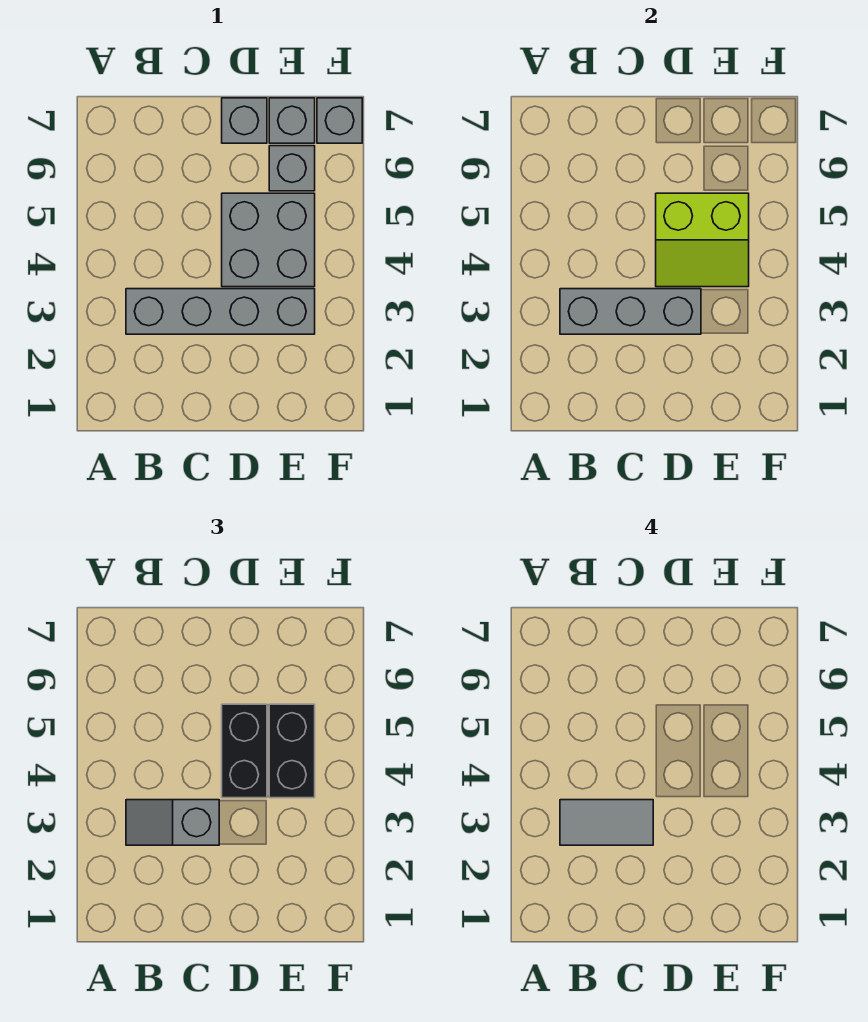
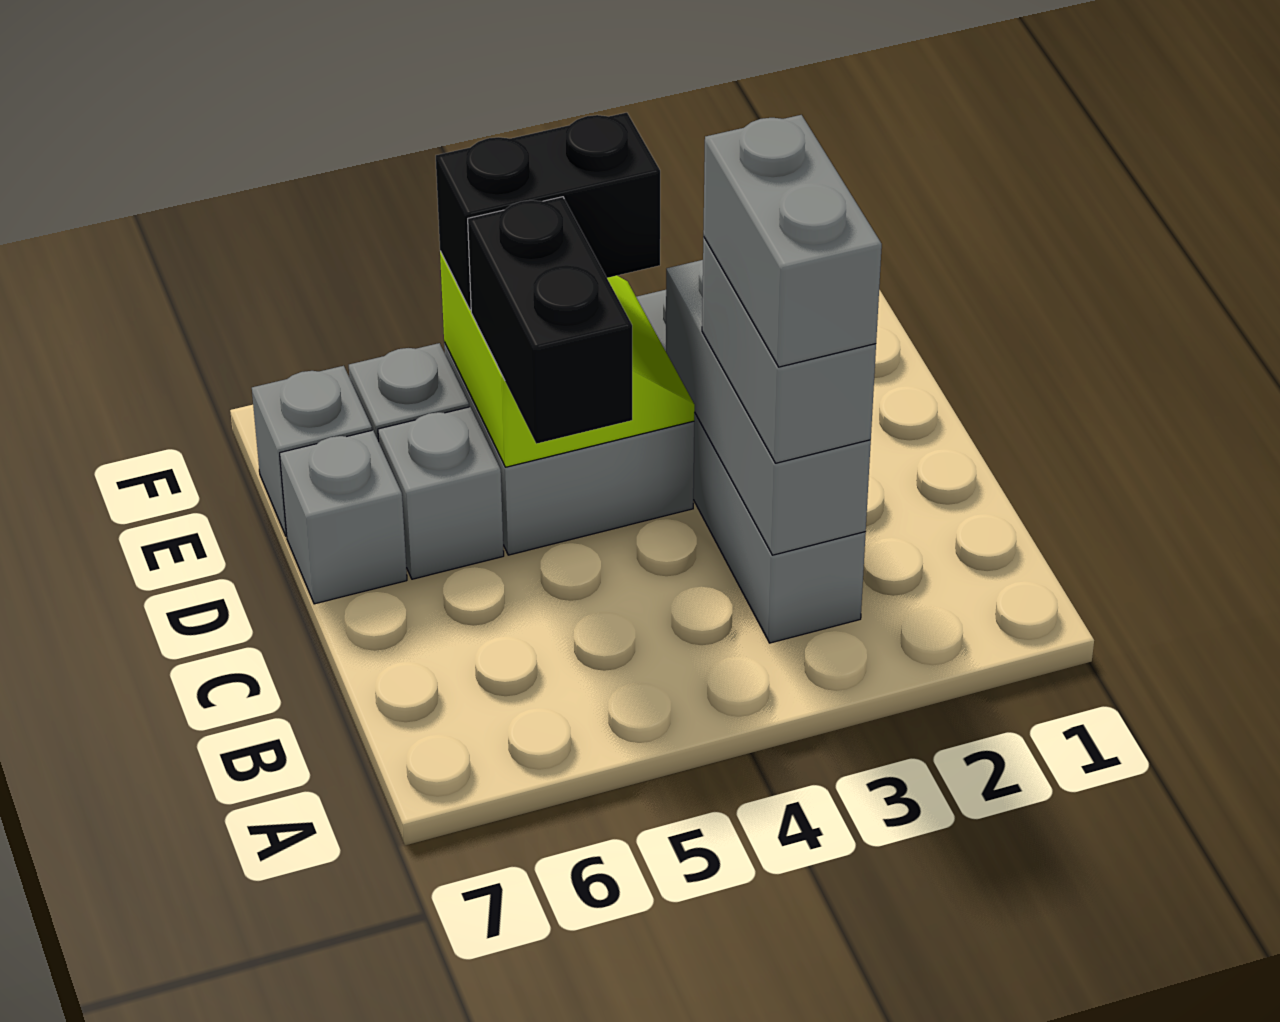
grey 1x2 slope [126,800,219,845] -> grey 1x2 brick [702,237,876,463]
grey 1x2 tile [560,800,653,845] -> grey 1x2 brick [703,115,882,367]
black 1x2 brick [222,704,267,798] -> black 1x2 brick turned to [468,197,632,444]
grey 1x1 brick [317,98,362,143] -> grey 1x1 brick moved to [378,407,504,579]

